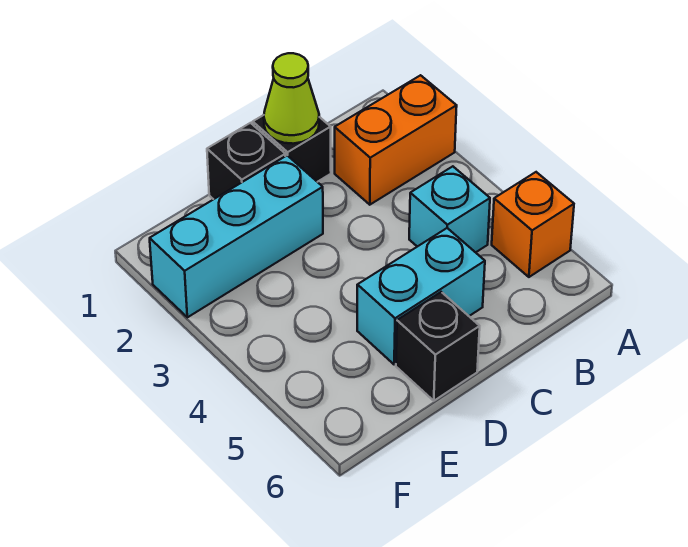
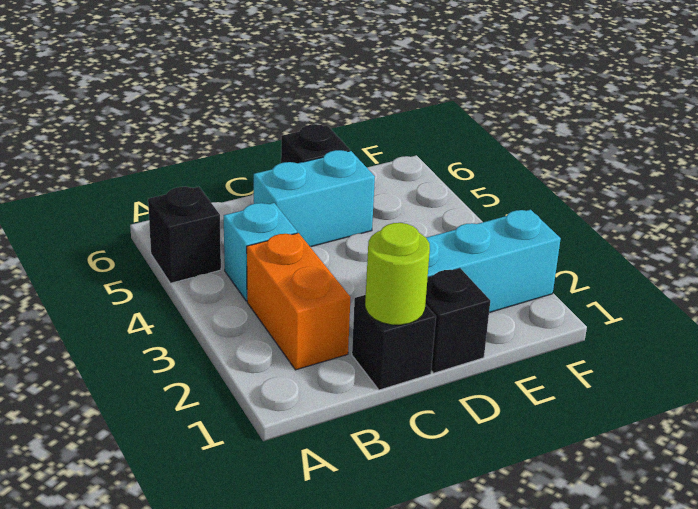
orange 1x2 brick [335,75,457,205] -> orange 1x2 brick turned to [247,233,351,370]
orange 1x1 brick [492,172,574,277] -> black 1x1 brick [148,187,221,283]
lime 1x1 cone [264,53,319,144] -> lime 1x1 round brick [365,223,430,325]

